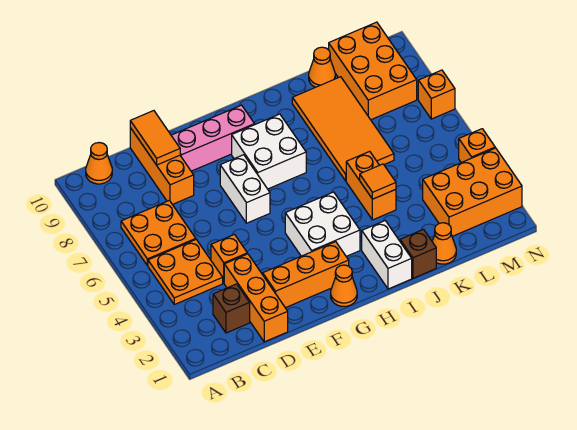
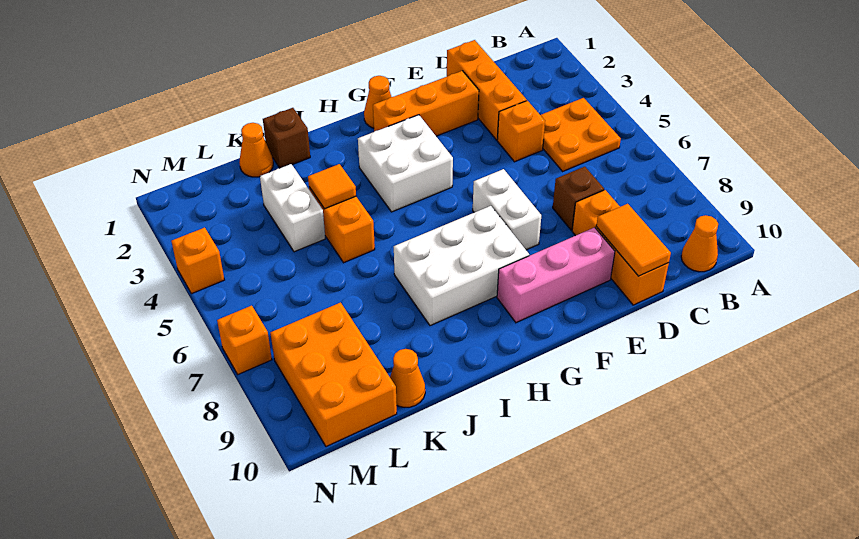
orange 2x2 plate [121,200,196,266] -> none
brown 1x1 brick [213,284,250,333] -> brown 1x1 brick moved to [553,167,604,230]
white 2x2 brick [232,114,306,189] -> white 2x3 brick [394,206,529,326]
white 1x2 brick [362,221,412,289] -> white 1x2 brick moved to [260,164,325,252]
orange 2x4 tile [292,77,394,181] -> none
orange 2x3 brick [423,148,522,236] -> none

